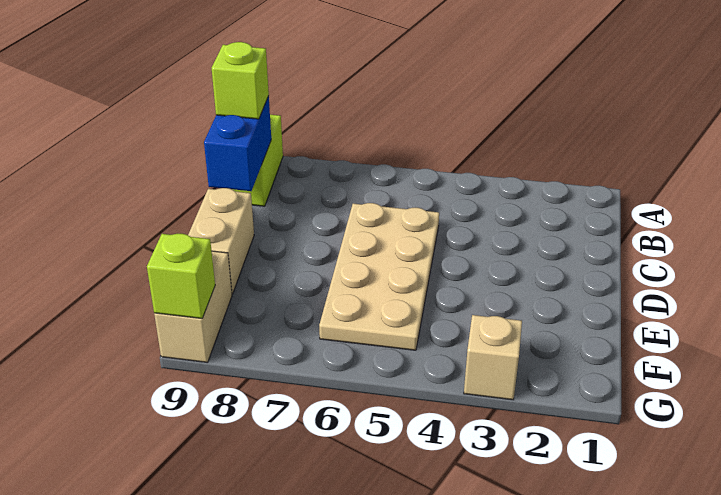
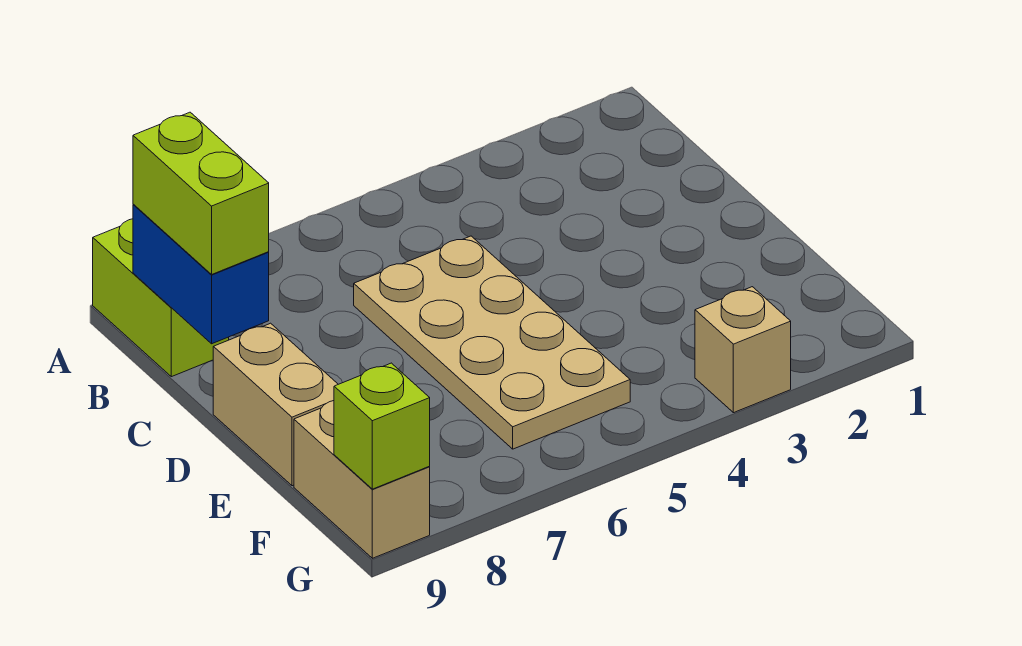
lime 1x1 brick [212,42,269,119] -> lime 1x2 brick [133,112,269,274]

